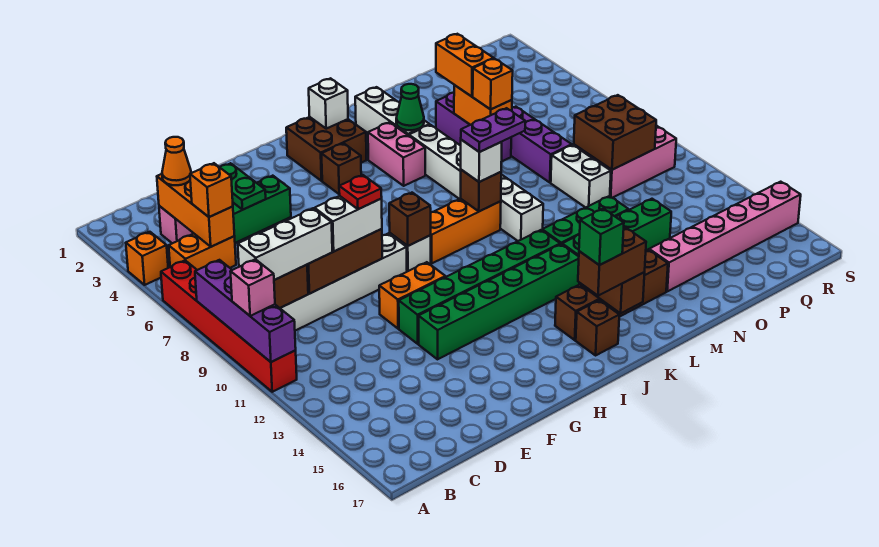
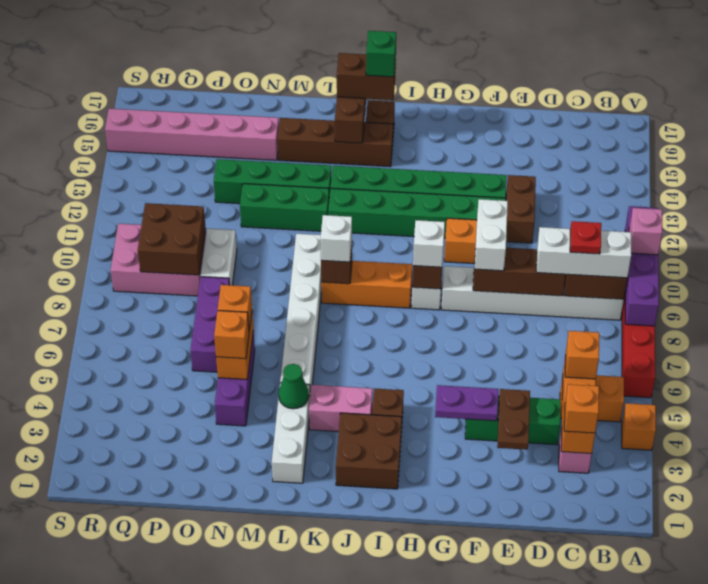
orange 1x1 cone [162,137,191,185] -> orange 1x1 brick [564,384,599,433]
green 1x2 plate [220,163,266,210] -> brown 1x2 plate [497,389,530,450]
white 1x2 brick [315,196,382,251] -> white 1x2 brick turned to [475,199,508,271]
none -> brown 1x2 brick [506,175,536,243]
red 1x1 plate [339,175,382,209] -> red 1x1 plate moved to [570,221,601,254]
white 1x1 brick [309,78,348,129] -> white 1x1 brick moved to [413,220,445,267]
pink 1x2 brick [368,122,425,186] -> pink 1x2 brick turned to [309,385,372,432]
purple 1x2 plate [461,108,525,152] -> purple 1x2 plate moved to [435,385,499,421]
orange 1x2 brick [436,34,494,97] -> orange 1x1 brick [214,311,249,359]

